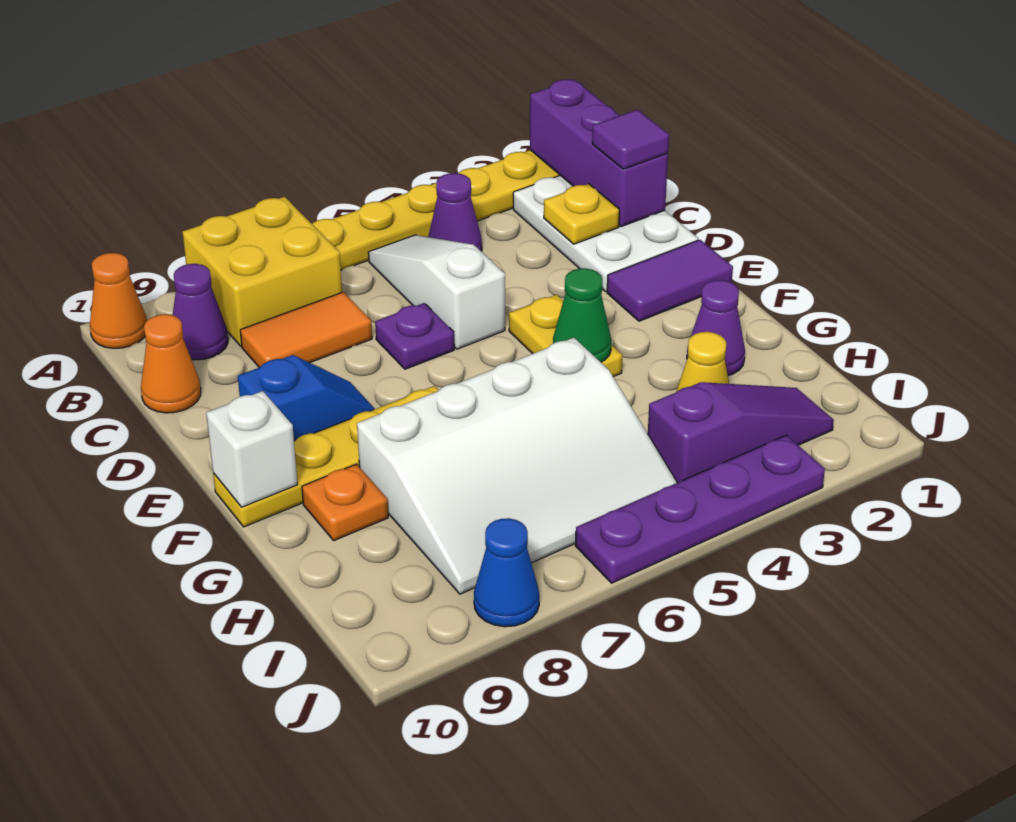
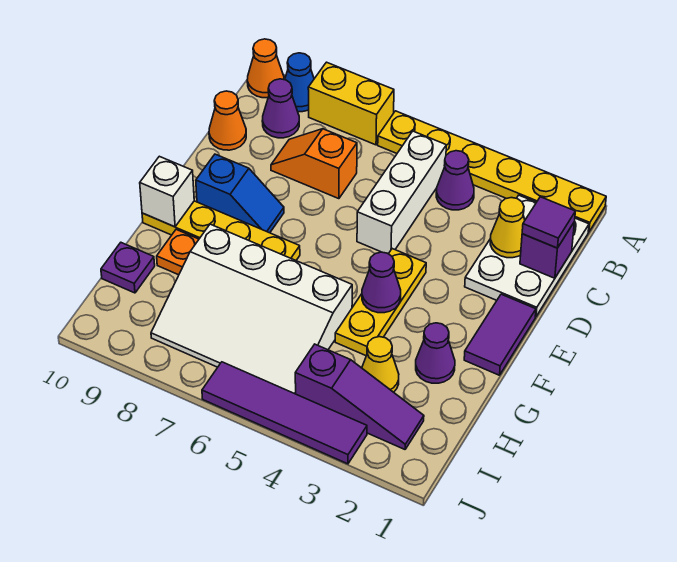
purple 1x3 brick [530,79,668,227] -> purple 1x1 brick [520,223,574,278]
yellow 2x2 brick [183,197,342,346] -> yellow 1x2 brick [308,62,394,145]
white 1x3 slope [368,235,505,349] -> white 1x3 brick [357,131,446,254]
yellow 1x1 plate [544,184,619,244] -> yellow 1x1 cone [490,198,525,258]
orange 1x2 tile [240,292,372,367] -> orange 1x2 slope [271,129,357,199]
purple 1x1 plate [375,303,454,369] -> purple 1x1 plate moved to [101,243,155,293]
purple 1x2 tile [607,240,733,321] -> purple 1x2 tile turned to [464,294,536,375]
yellow 1x2 plate [509,295,622,377] -> yellow 1x3 plate [335,249,426,356]
green 1x1 cone [553,268,611,362] -> purple 1x1 cone [362,252,401,313]
purple 1x4 plate [575,435,825,583] -> purple 1x4 tile [202,362,367,464]
blue 1x1 cone [474,518,539,627] -> blue 1x1 cone moved to [285,53,314,112]

